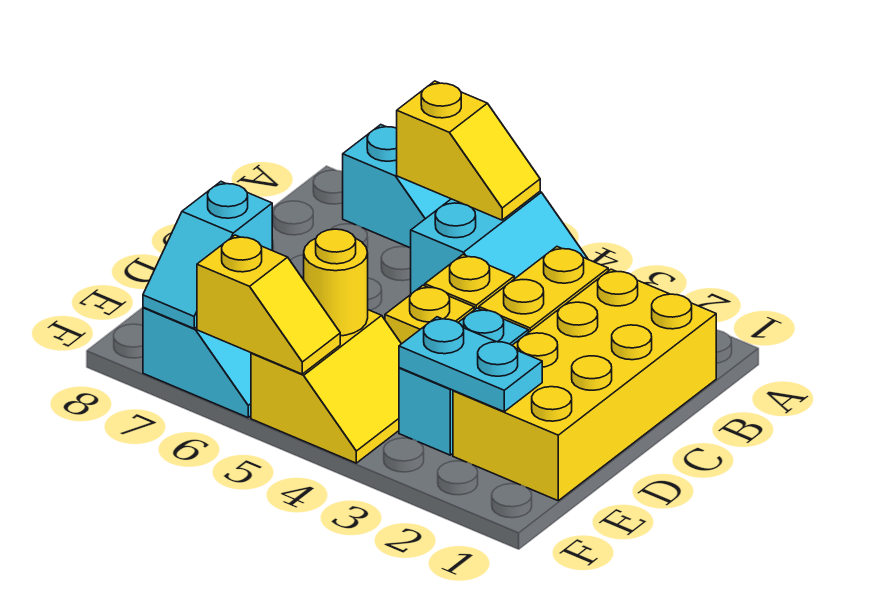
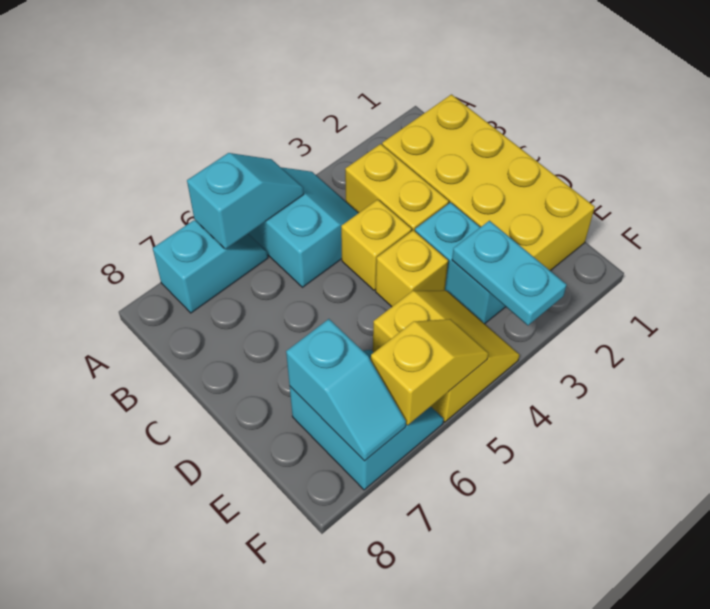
yellow 1x2 slope [397,81,540,220] -> cyan 1x2 slope [187,153,304,249]
cyan 1x2 plate [399,317,542,412] -> cyan 1x2 plate turned to [452,221,567,325]
yellow 1x1 round brick [304,229,368,336] -> none

